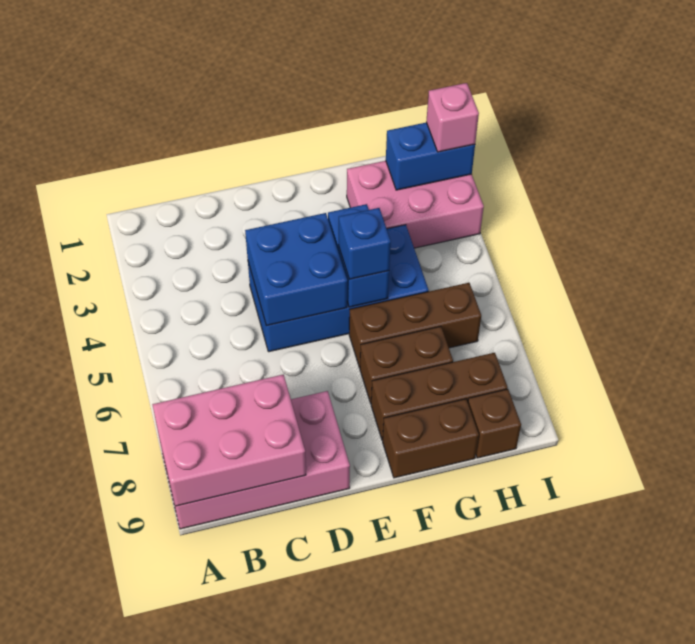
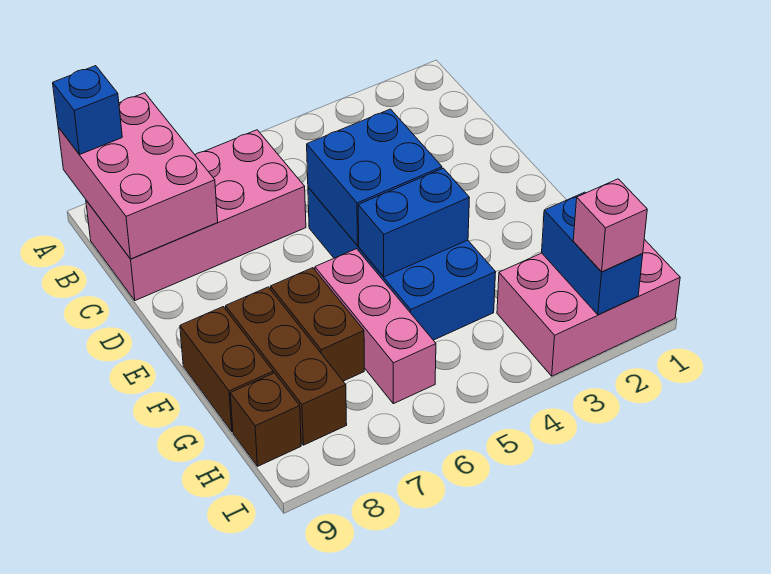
pink 2x4 brick [160,391,350,529] -> pink 2x4 brick turned to [86,130,306,301]
blue 1x1 brick [339,208,391,279] -> blue 1x1 brick moved to [53,66,122,155]
brown 1x3 brick [349,283,481,368] -> pink 1x3 brick [315,249,436,404]
pink 2x3 brick [347,161,484,248] -> pink 2x3 brick turned to [497,239,680,376]

